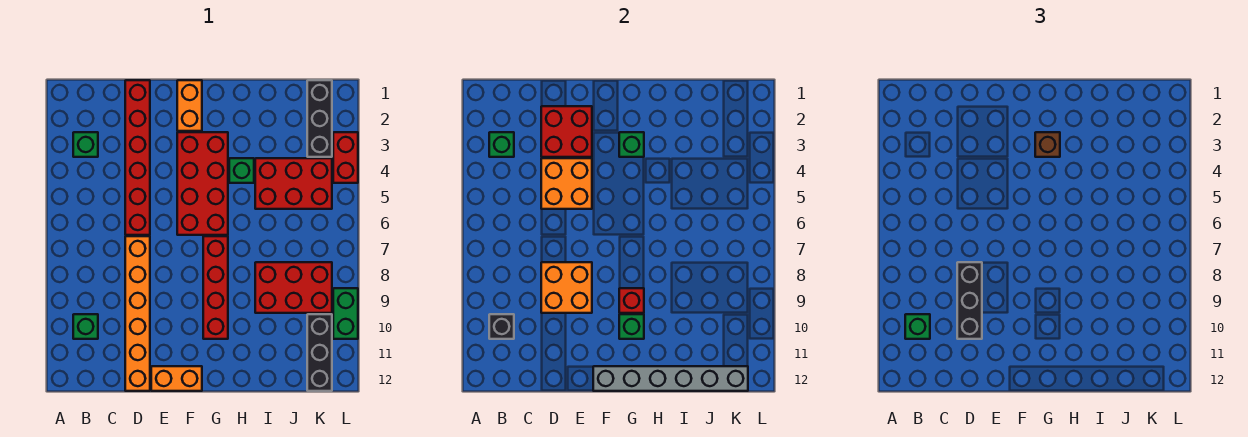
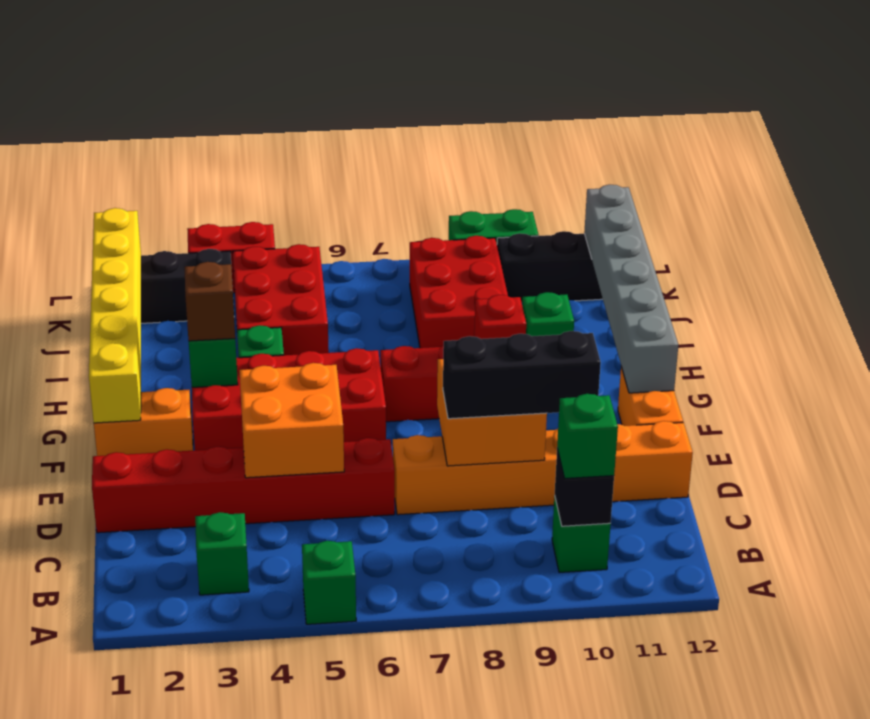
green 1x1 brick [489,132,514,157] -> green 1x1 brick moved to [302,541,356,624]
red 2x2 brick [541,106,592,157] -> none
none -> yellow 1x6 brick [89,208,141,423]

